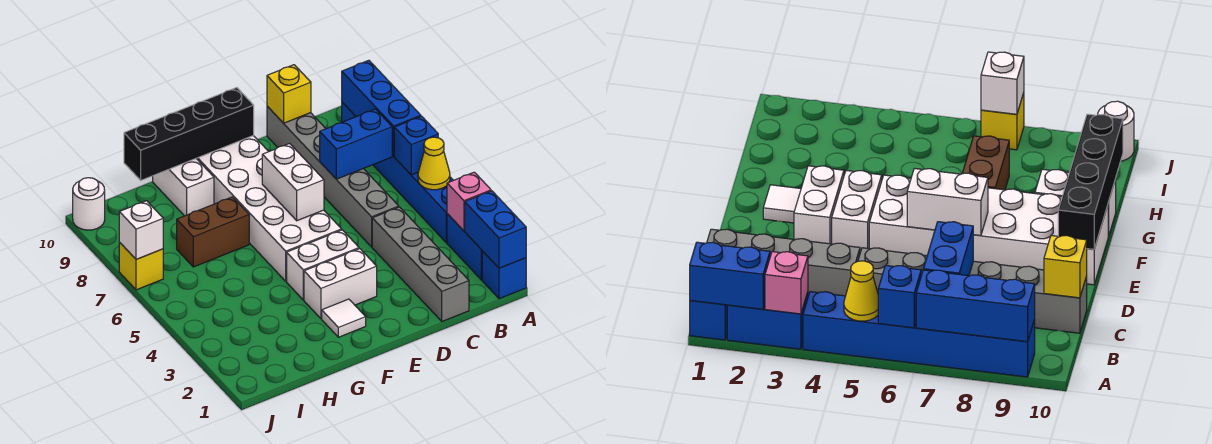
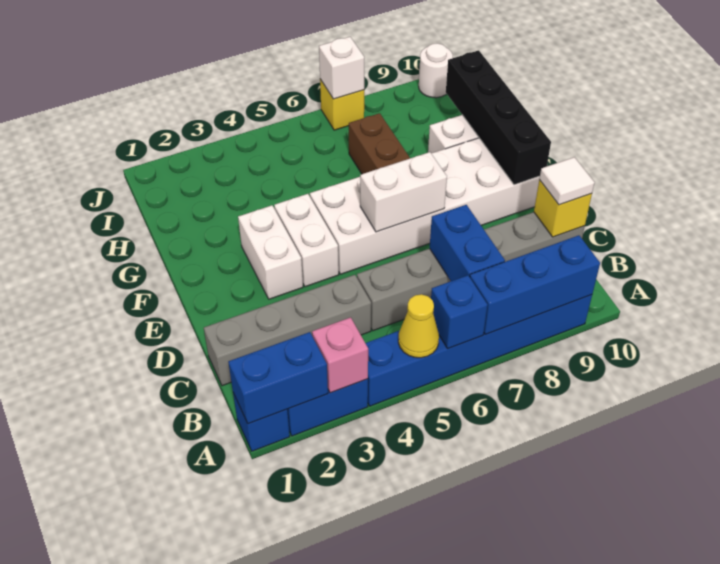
white 1x1 tile [322,299,366,337] -> white 1x1 tile moved to [539,157,595,205]

